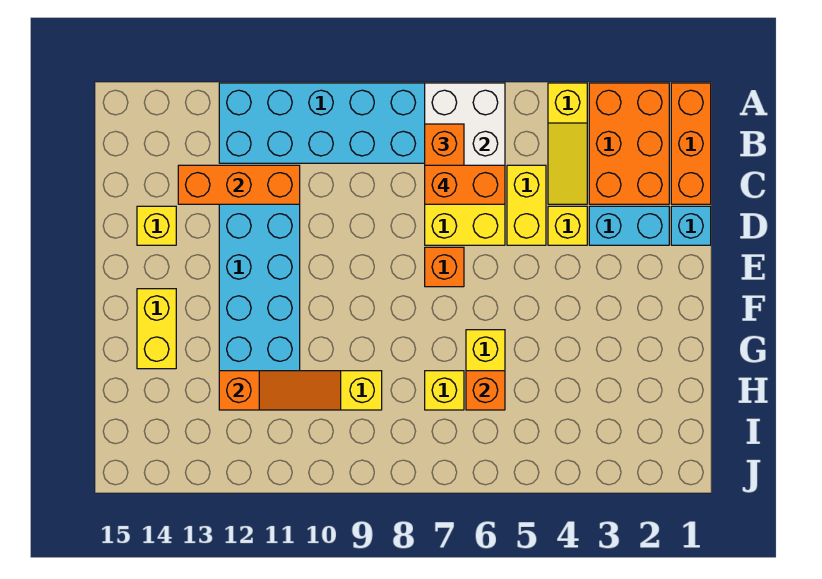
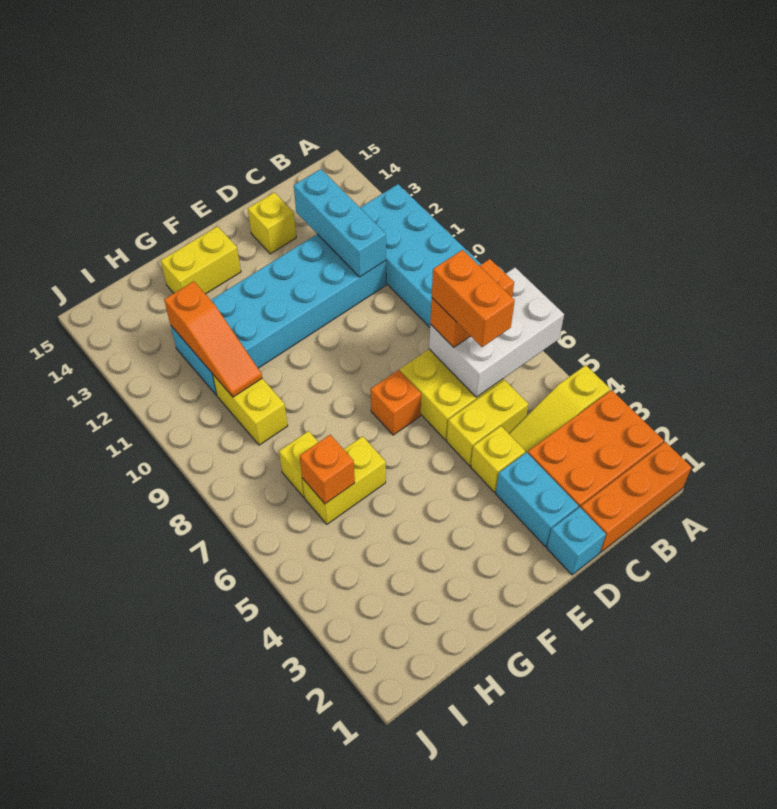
orange 1x3 brick [178,165,300,204] -> cyan 1x3 brick [294,169,386,277]

